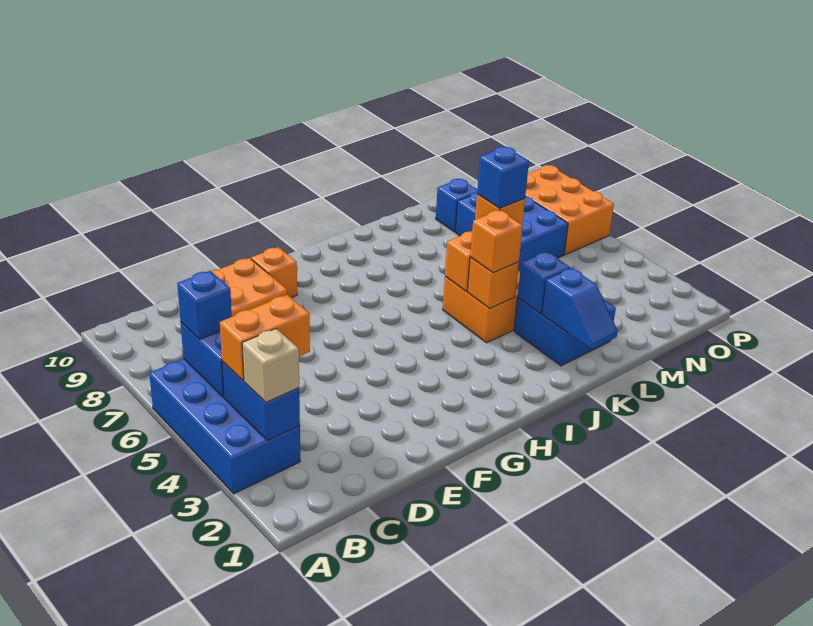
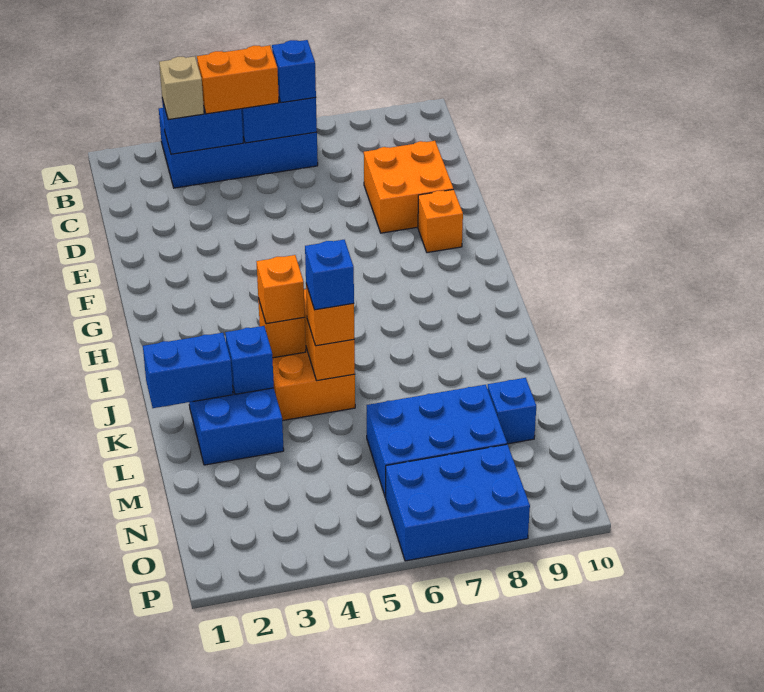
orange 1x2 brick [220,295,310,381] -> orange 1x2 brick turned to [197,45,279,114]
blue 1x2 slope [542,268,618,349] -> blue 1x2 brick [143,333,233,408]
orange 2x3 brick [525,165,614,255] -> blue 2x3 brick [385,444,530,561]

